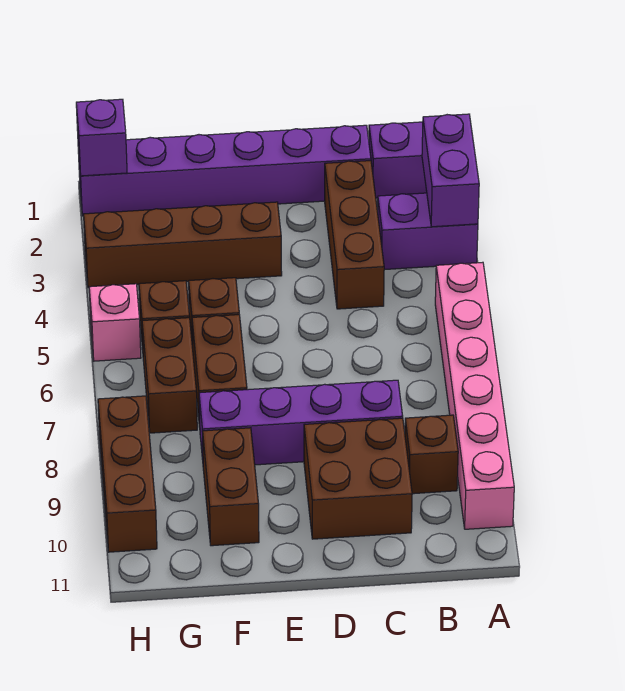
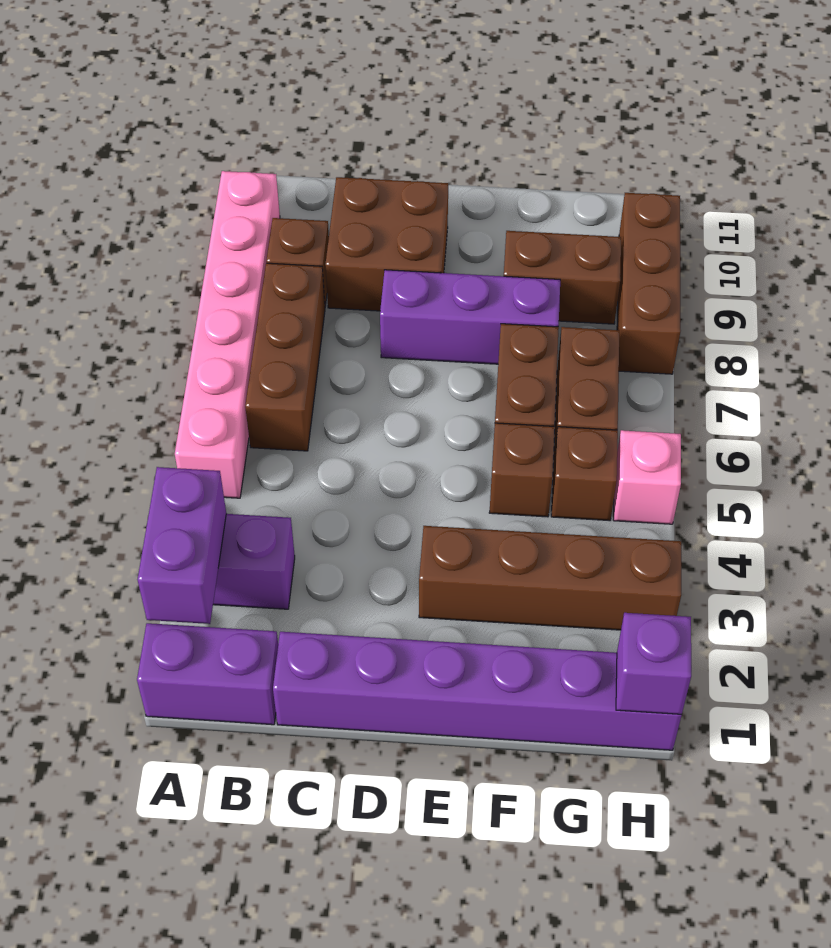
brown 1x3 brick [325,161,384,309] -> brown 1x3 brick moved to [245,263,325,451]
purple 1x4 brick [199,380,403,465] -> purple 1x3 brick [380,270,560,364]
brown 1x2 brick [203,428,259,546] -> brown 1x2 brick turned to [504,231,621,324]

